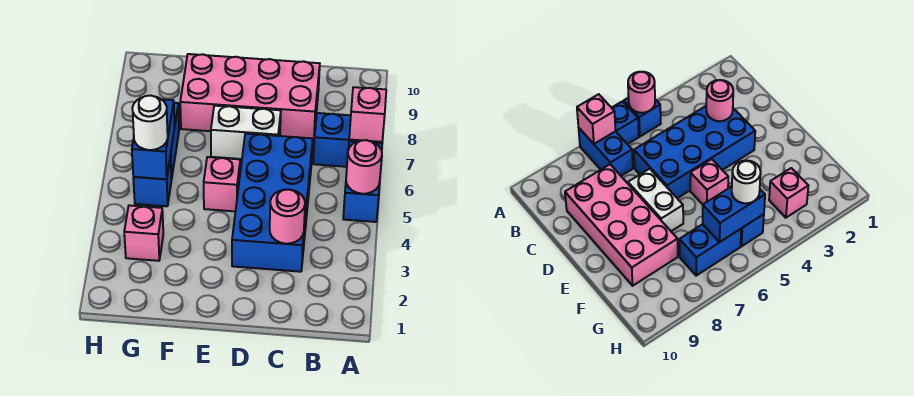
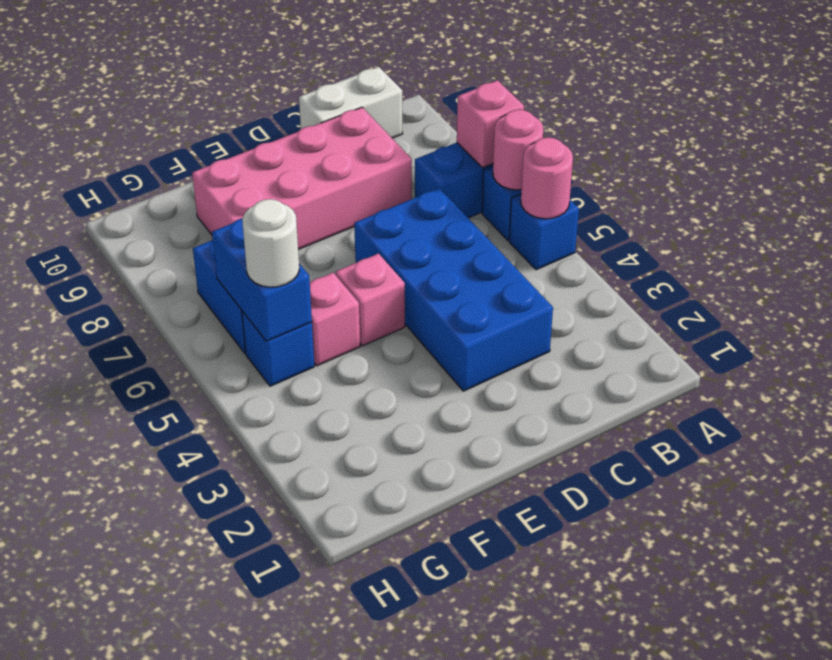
pink 1x1 round brick [270,189,305,244] -> pink 1x1 round brick moved to [493,110,543,190]
white 1x2 brick [211,106,281,159] -> white 1x2 brick moved to [299,67,403,138]
pink 1x1 brick [124,205,163,261] -> pink 1x1 brick moved to [310,273,360,366]

